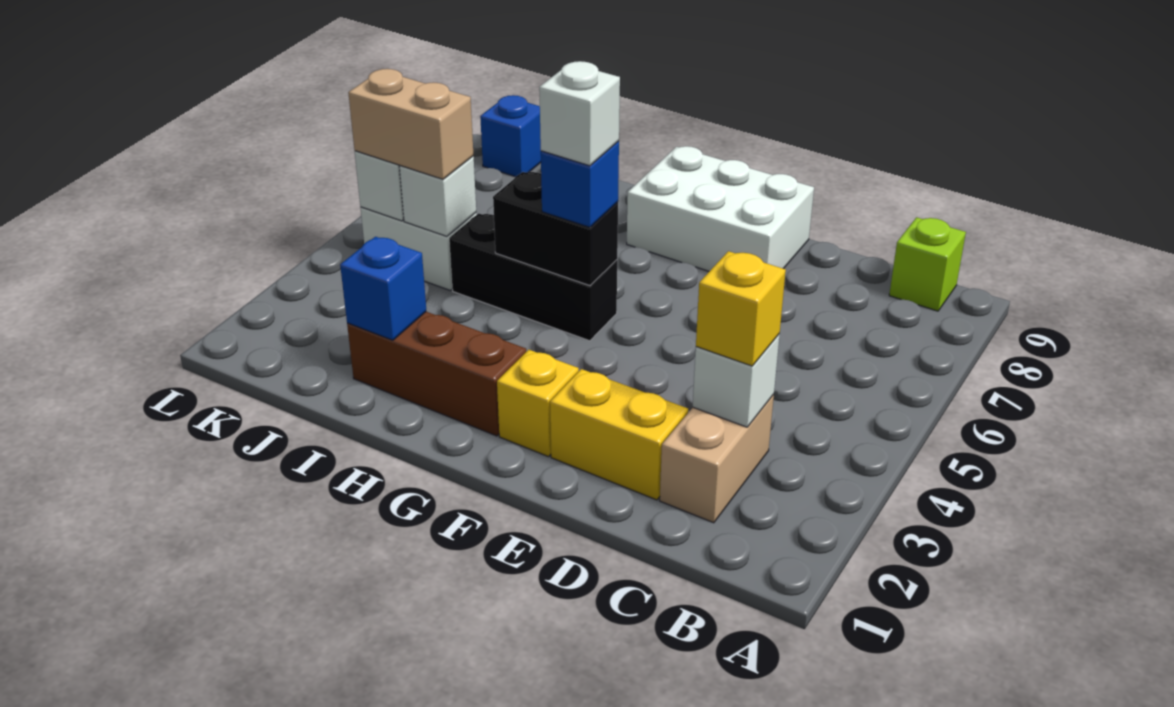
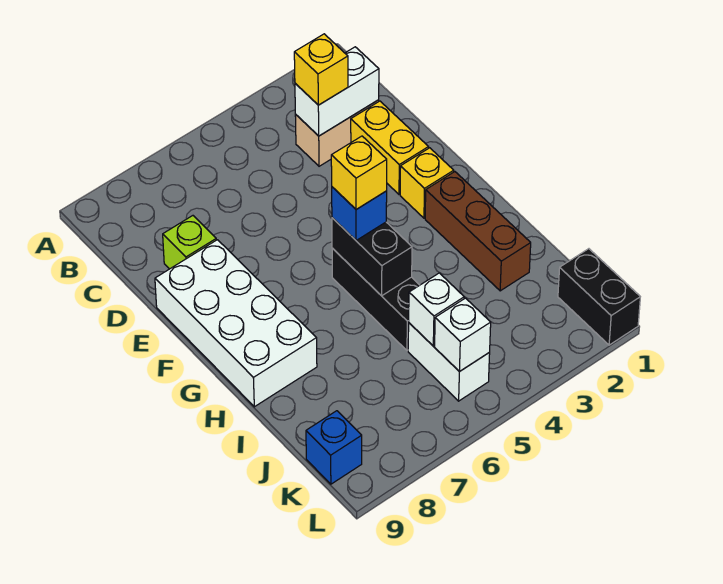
lime 1x1 brick [889,217,966,311] -> lime 1x1 brick moved to [163,216,216,269]
white 1x1 brick [693,334,780,427] -> white 1x2 brick [295,47,379,136]
white 2x3 brick [627,146,814,271] -> white 2x4 brick [155,240,317,407]
white 1x1 brick [539,61,620,166] -> yellow 1x1 brick [331,136,387,209]
blue 1x1 brick [340,237,426,340] -> none
tan 1x2 brick [348,69,474,179] -> none
none -> black 1x2 brick [558,249,640,345]

